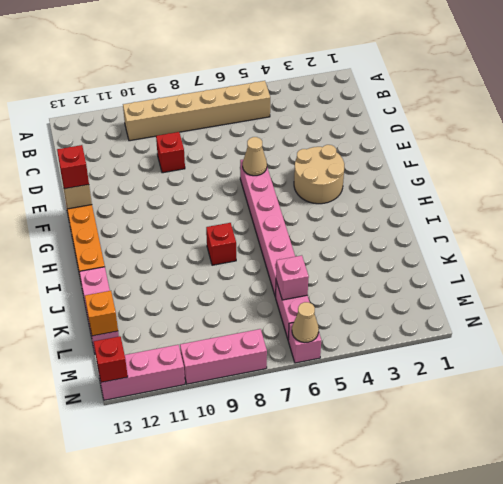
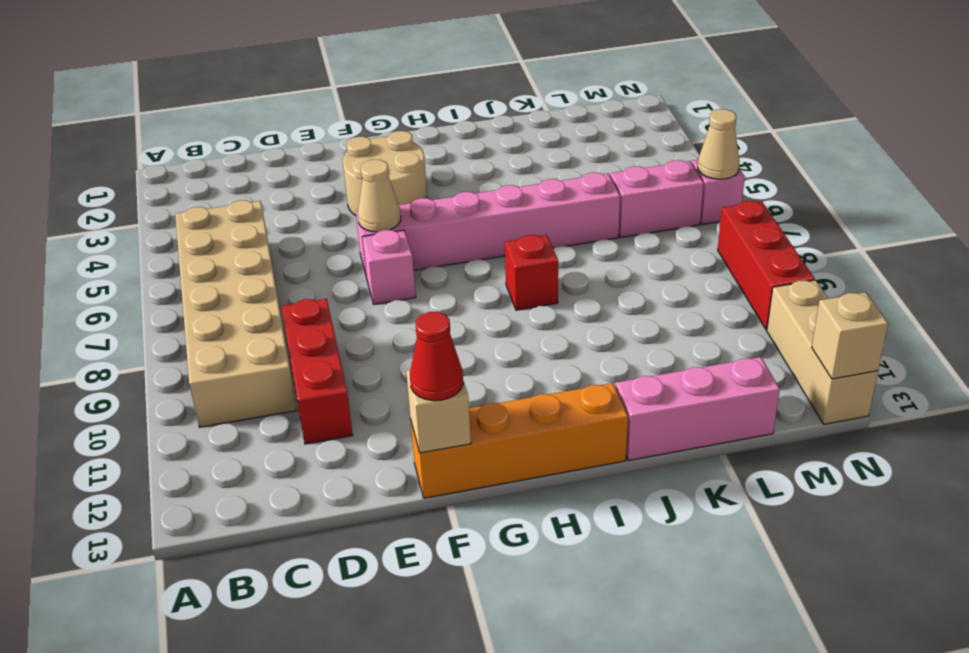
tan 1x6 brick [123,81,270,141] -> tan 2x6 brick [175,200,297,427]
red 1x1 brick [156,132,185,173] -> red 1x3 brick [281,299,353,444]
red 1x1 brick [57,145,89,189] -> red 1x1 cone [410,312,463,401]
pink 1x1 brick [276,255,309,300] -> pink 1x1 brick moved to [362,230,416,304]
orange 1x1 brick [85,291,118,336] -> none
pink 1x3 brick [180,329,267,384] -> red 1x3 brick [718,201,815,330]
pink 1x3 brick [98,345,185,400] -> tan 1x3 brick [767,280,878,424]
red 1x1 brick [94,336,128,382] -> tan 1x1 brick [812,292,888,379]

